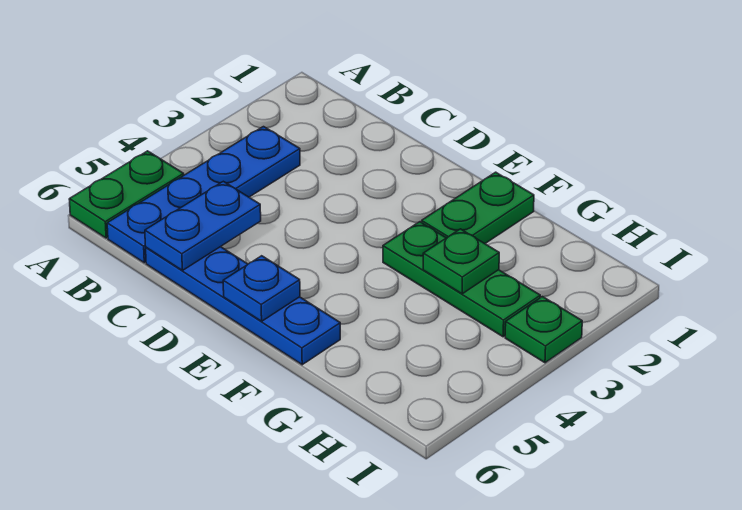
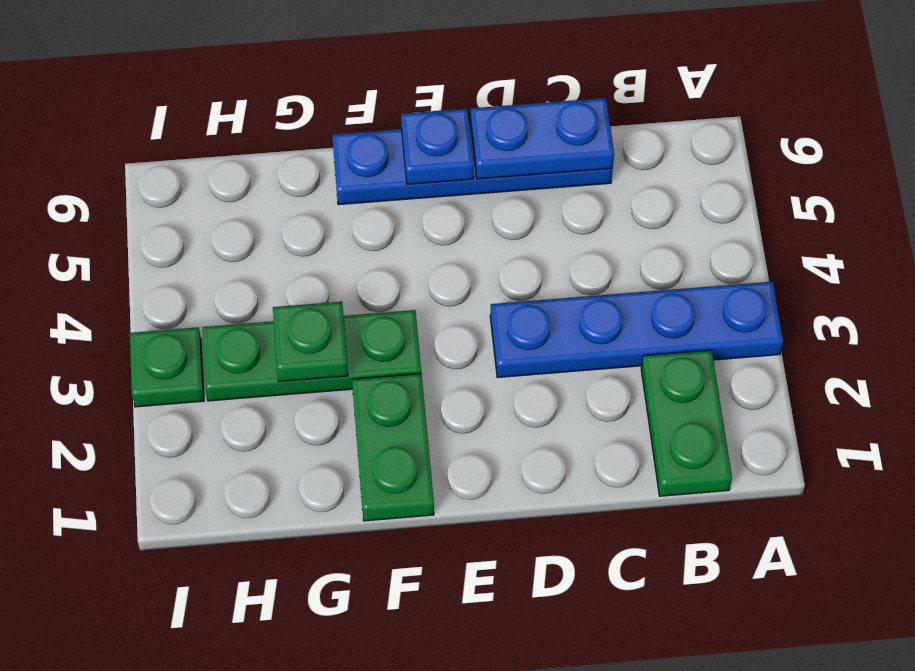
green 1x2 plate [69,151,184,238] -> green 1x2 plate moved to [641,350,732,496]
blue 1x4 plate [107,127,300,263] -> blue 1x4 plate turned to [490,282,783,378]
blue 1x2 plate [145,181,261,270] -> blue 1x2 plate turned to [470,98,614,179]

